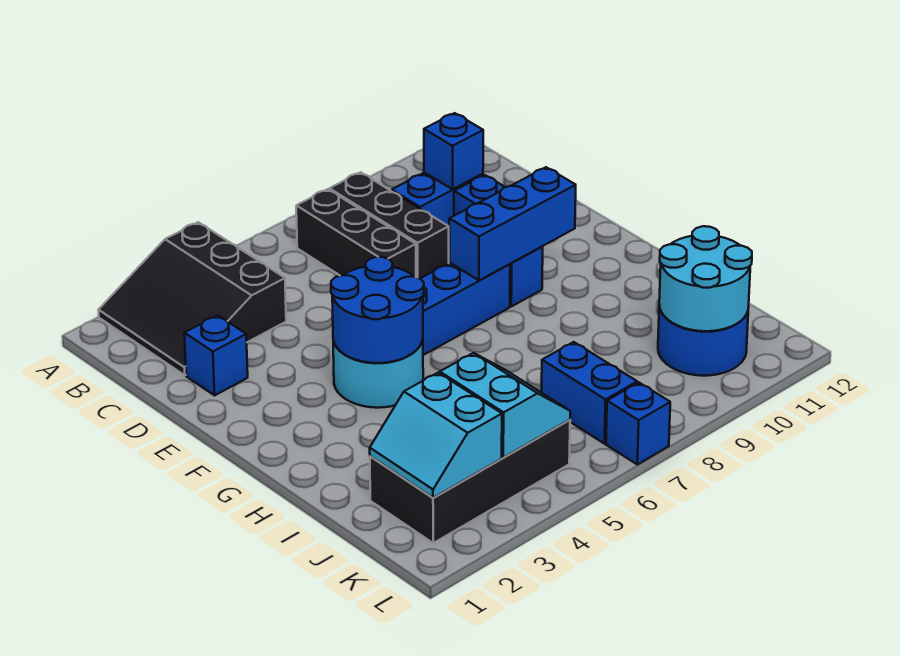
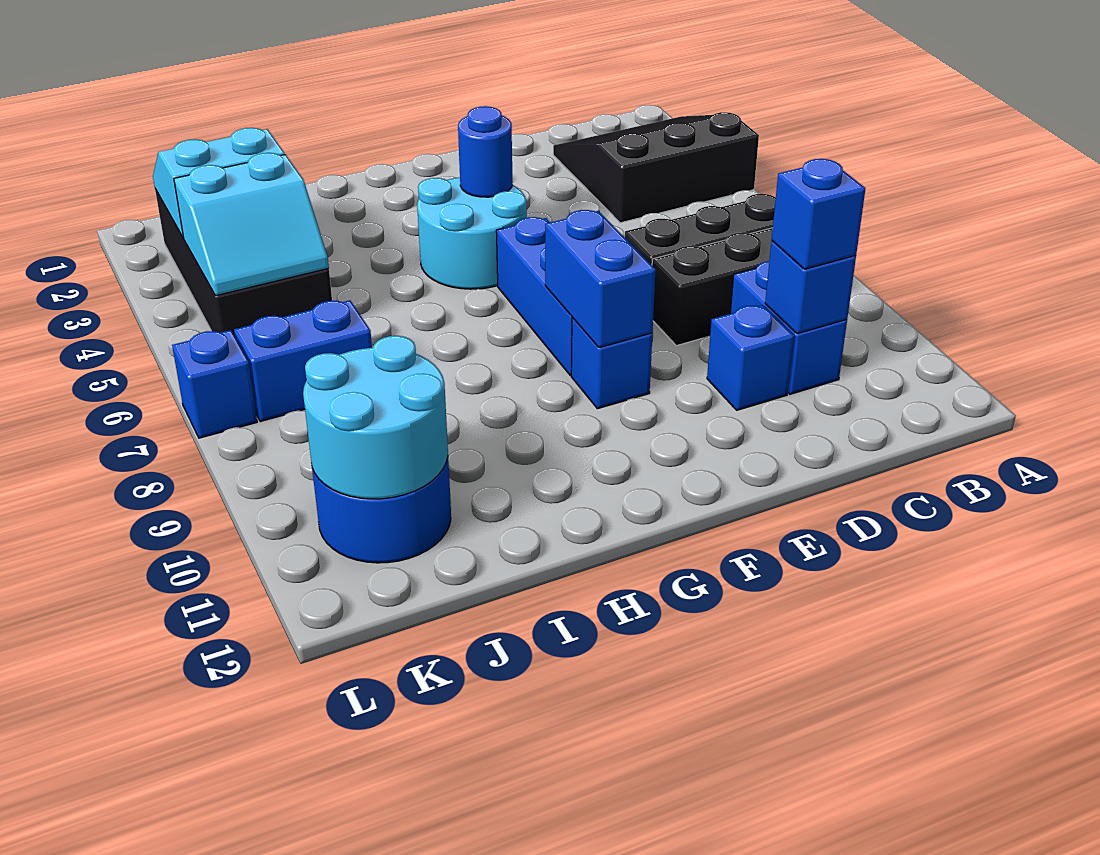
blue 1x1 brick [184,315,248,395] -> blue 1x1 brick moved to [772,159,866,269]
blue 2x2 round brick [331,257,424,363] -> blue 1x1 round brick [458,106,513,197]
blue 1x3 brick [449,167,576,281] -> blue 1x2 brick [545,210,656,348]

